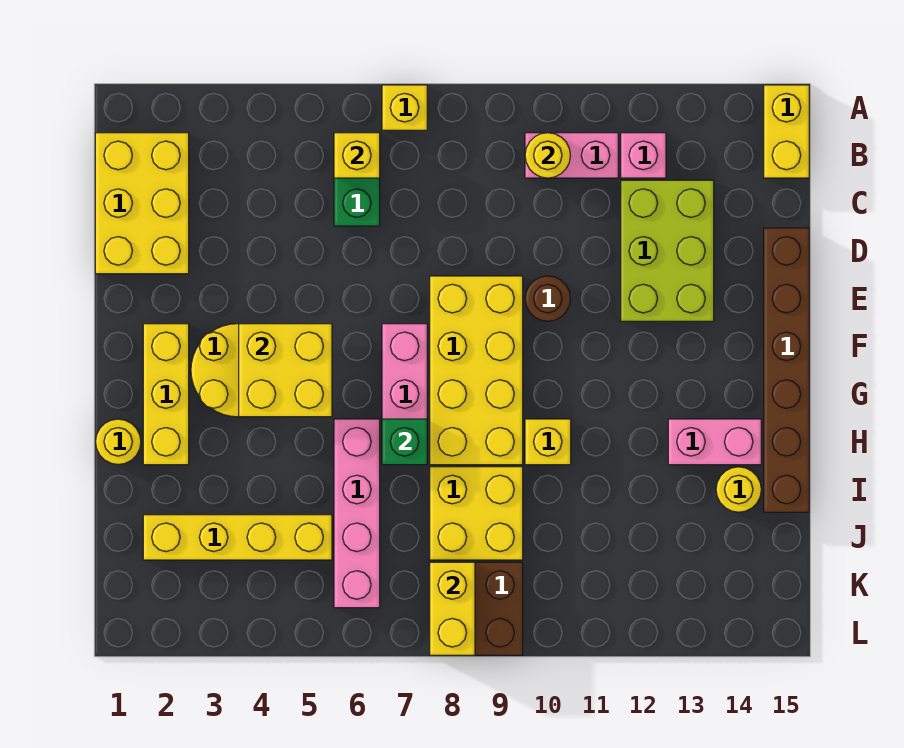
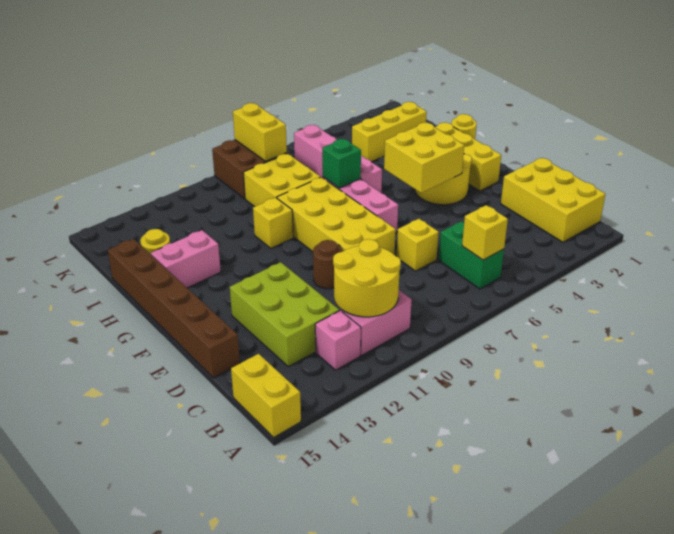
yellow 1x1 brick [382,85,427,130] -> yellow 1x1 brick moved to [397,219,439,271]
yellow 1x1 round brick [525,133,570,178] -> yellow 2x2 round brick [333,239,401,317]
yellow 1x4 brick [143,515,332,560] -> yellow 1x3 brick [352,102,427,162]

